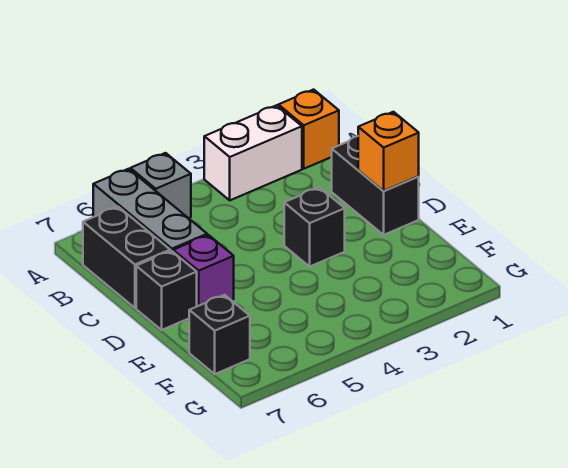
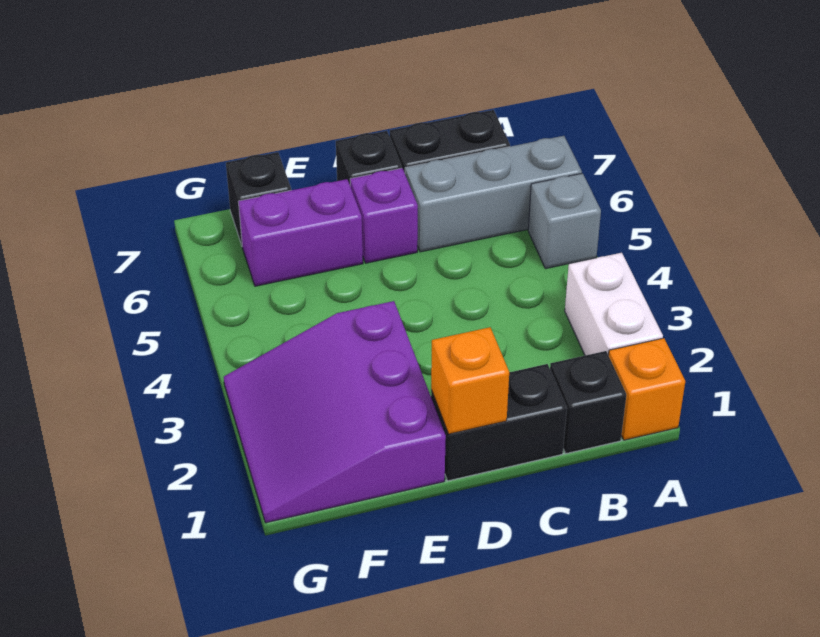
black 1x1 brick [284,187,345,266] -> black 1x1 brick moved to [550,351,626,453]
none -> purple 3x3 slope [224,301,446,523]
none -> purple 1x2 brick [238,179,363,286]

